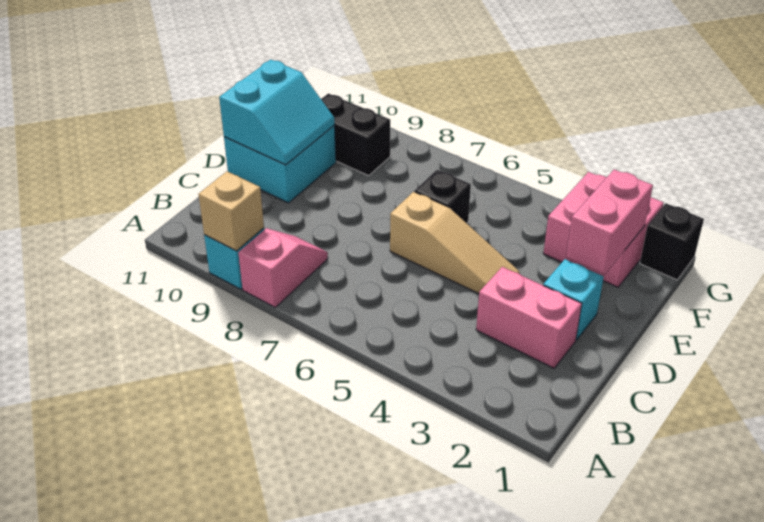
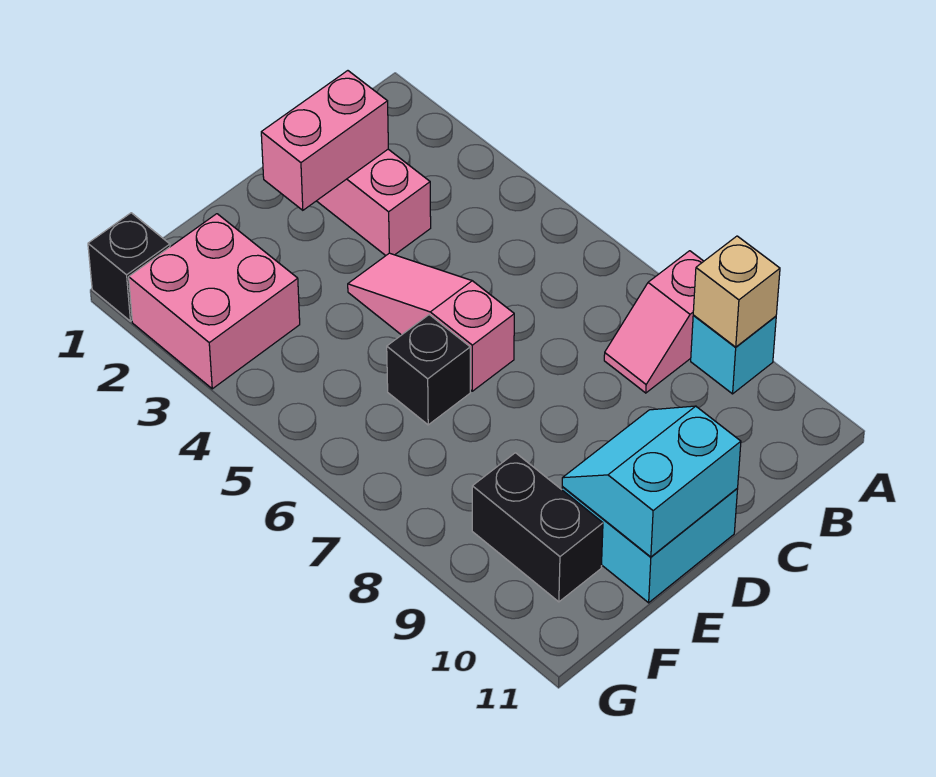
cyan 1x1 brick [543,259,604,340] -> none
tan 1x3 slope [390,192,520,294] -> pink 1x3 slope [348,253,514,391]
pink 1x2 brick [566,169,653,274] -> pink 1x2 brick moved to [261,71,388,210]

